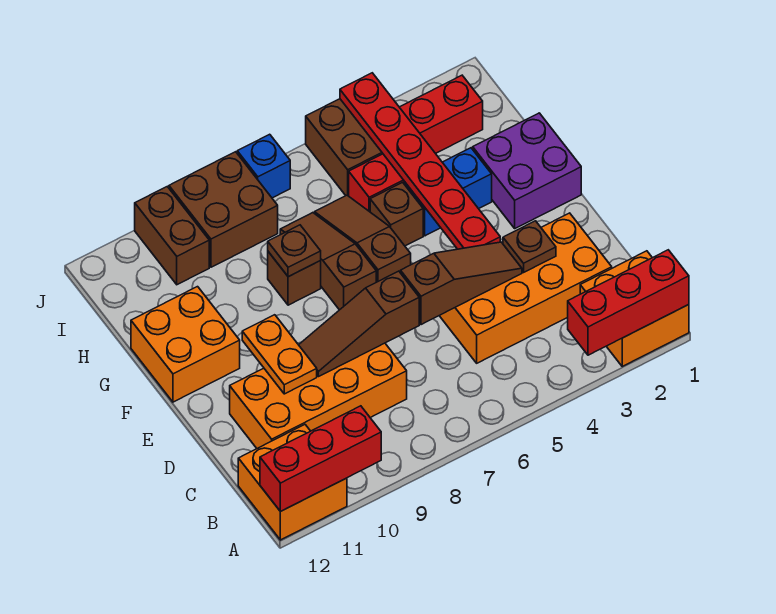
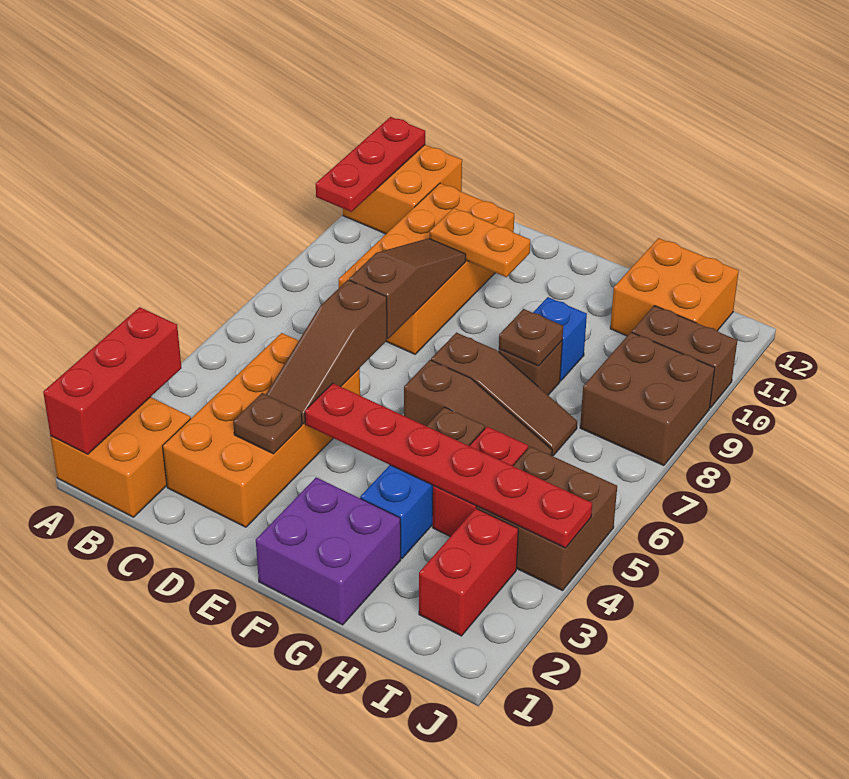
red 1x3 brick [260,406,381,512] -> red 1x3 plate [316,117,425,212]
orange 2x2 brick [131,287,240,402] -> orange 2x2 brick moved to [610,238,739,336]
blue 1x1 brick [237,134,290,198] -> blue 1x1 brick moved to [533,297,587,381]

